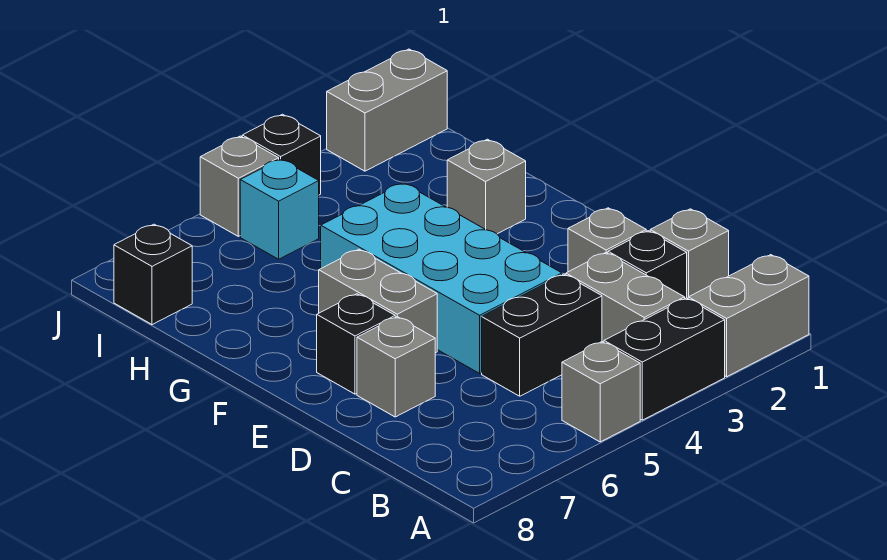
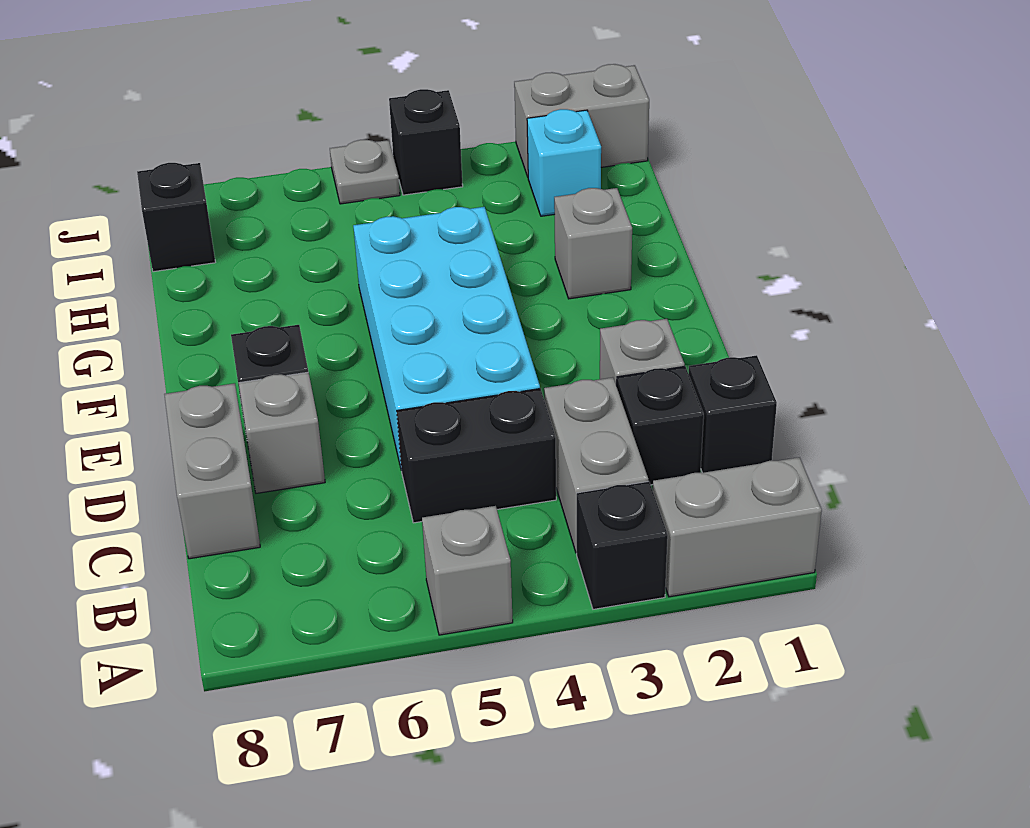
black 1x2 brick [604,298,725,420] -> black 1x1 brick [577,481,668,609]
grey 1x1 brick [650,209,729,299] -> black 1x1 brick [689,355,777,473]
grey 1x2 brick [319,249,437,353] -> grey 1x2 brick moved to [164,383,260,559]
cyan 1x1 brick [240,159,319,259] -> cyan 1x1 brick moved to [527,109,601,216]
grey 1x1 brick [200,136,279,236] -> grey 1x1 plate [330,140,400,204]

